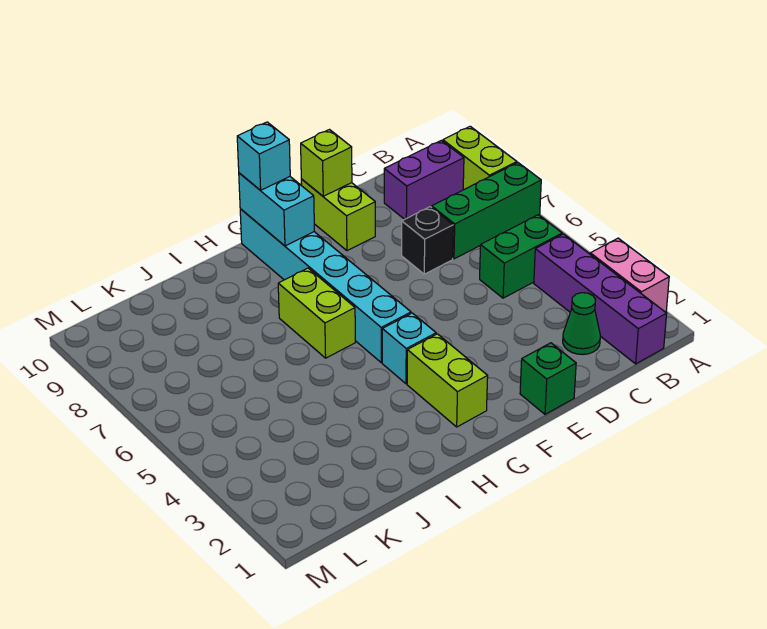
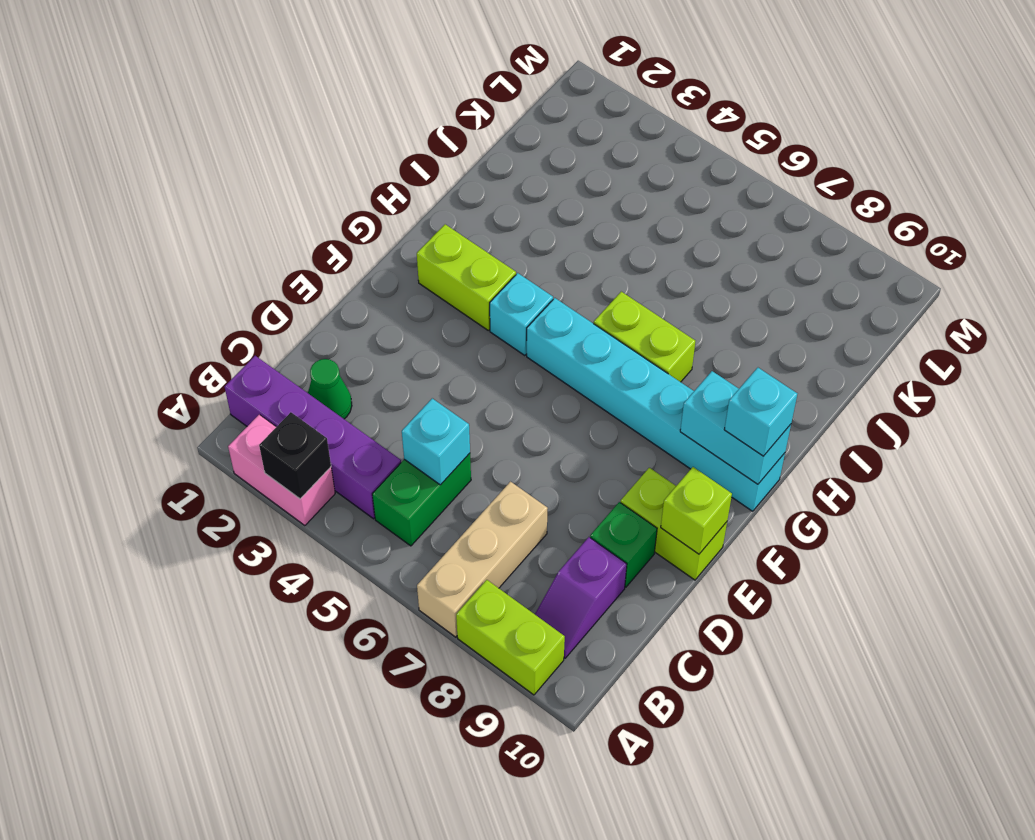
green 1x3 brick [432,163,541,259] -> tan 1x3 brick [417,482,548,637]
purple 1x2 brick [384,141,464,219] -> purple 1x2 slope [535,537,627,658]
none -> cyan 1x1 brick [402,398,470,485]
black 1x1 brick [402,207,453,274] -> black 1x1 brick moved to [259,412,331,499]
green 1x1 brick [520,343,576,414] -> green 1x1 brick moved to [590,502,657,587]

